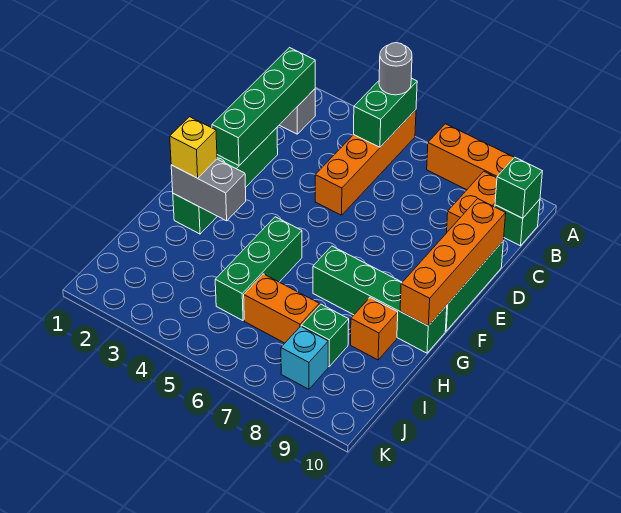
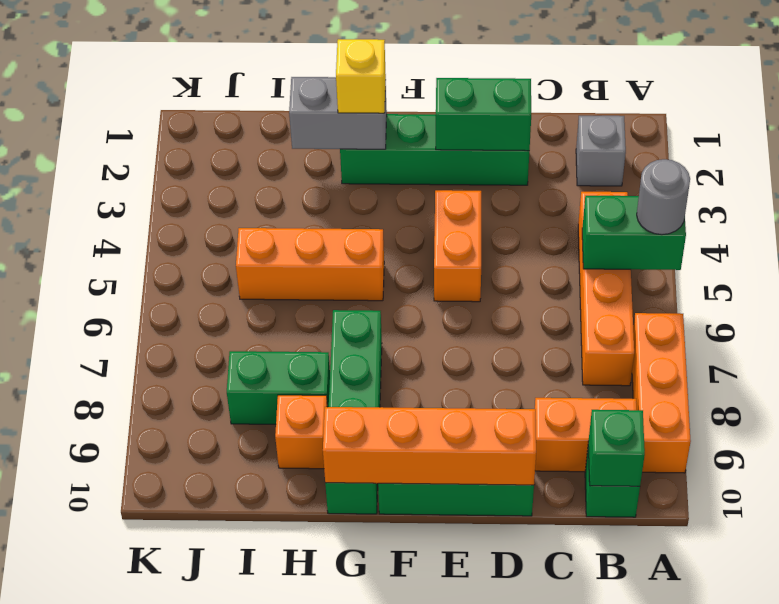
orange 1x4 brick [315,110,416,215] -> orange 1x4 brick turned to [578,192,634,386]
green 1x4 brick [212,48,315,165] -> green 1x2 brick [436,78,531,151]
grey 1x2 brick [171,159,246,221] -> grey 1x2 brick turned to [289,77,387,149]
green 1x3 brick [215,217,302,321] -> orange 1x3 brick [236,228,384,301]
orange 1x2 brick [244,274,319,343] -> orange 1x2 brick moved to [434,190,481,302]
green 1x1 brick [301,304,349,367] -> green 1x2 brick [227,351,330,424]
cyan 1x1 brick [281,326,328,389] -> none

